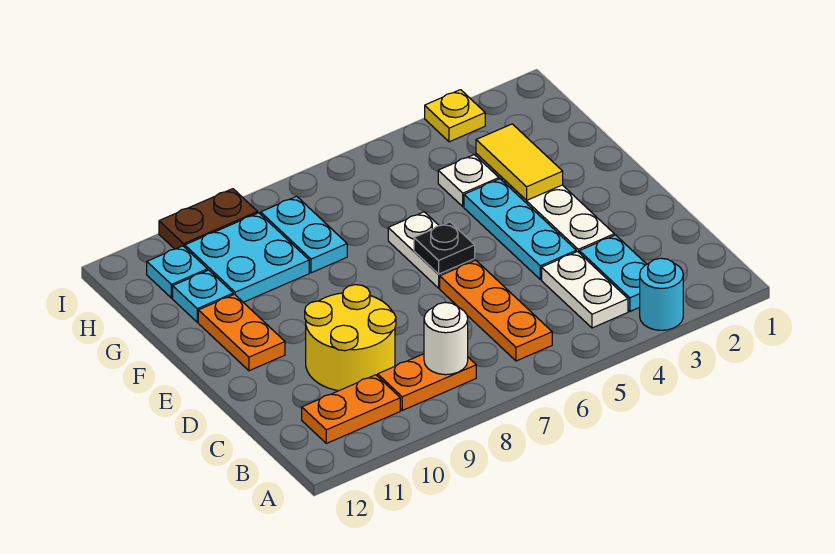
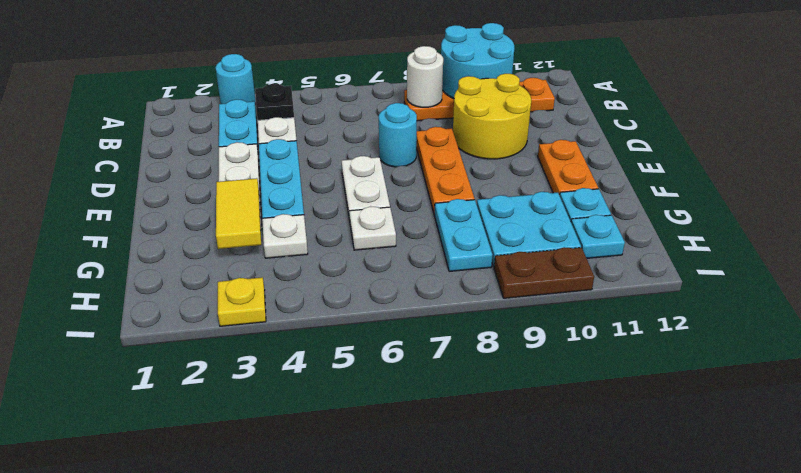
none -> cyan 2x2 round brick [441,23,514,99]
orange 1x3 plate [440,260,552,361] -> orange 1x3 plate moved to [416,127,474,215]
none -> cyan 1x1 round brick [379,103,417,167]
black 1x1 plate [414,222,475,274] -> black 1x1 plate moved to [255,84,294,120]
none -> white 1x1 plate [349,206,396,250]

